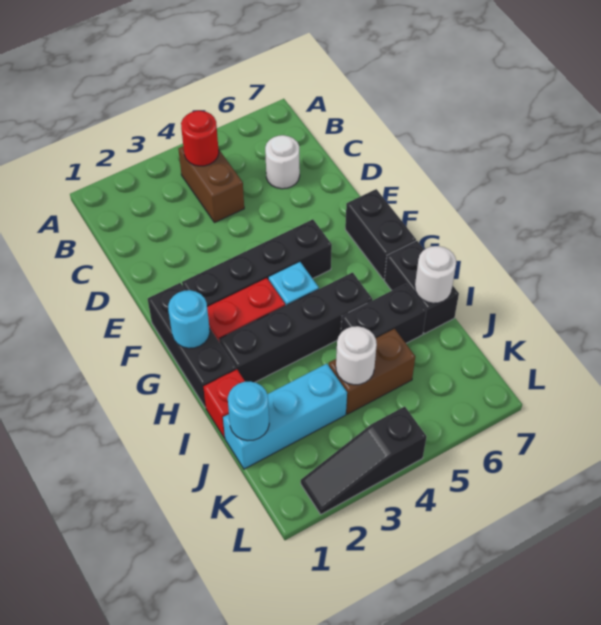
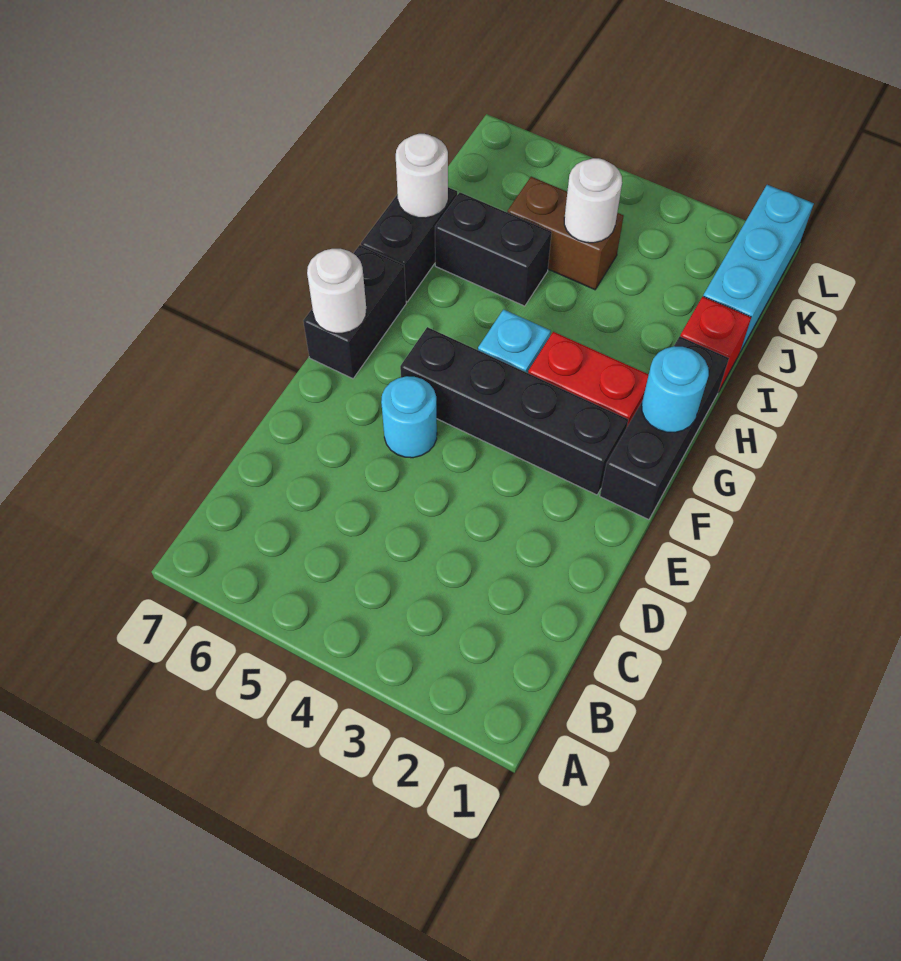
brown 1x2 brick [178,146,244,223] -> none
red 1x1 round brick [181,111,219,166] -> none
white 1x1 round brick [265,135,300,189] -> white 1x1 round brick moved to [307,249,366,333]
black 1x4 brick [219,272,372,382] -> none
cyan 1x3 brick [223,364,347,469] -> cyan 1x3 brick turned to [703,185,814,352]
cyan 1x1 round brick [228,382,269,441] -> cyan 1x1 round brick moved to [381,376,437,458]
black 1x3 slope [301,406,426,514] -> none

